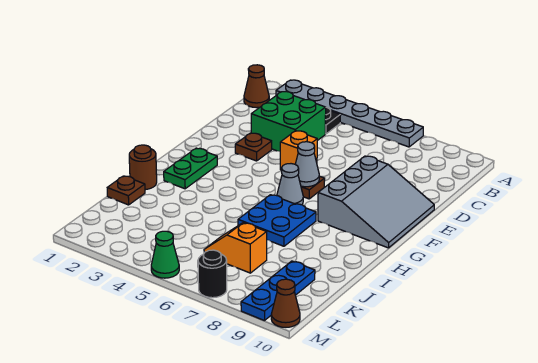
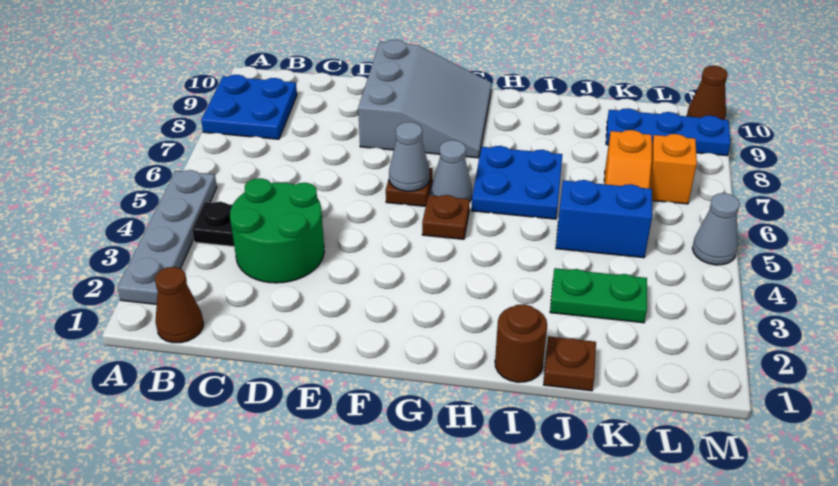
grey 1x6 plate [276,80,423,147] -> grey 1x4 plate [117,170,217,304]
none -> blue 2x2 plate [201,75,297,139]
green 2x2 brick [251,92,326,151] -> green 2x2 round brick [230,178,324,283]
brown 1x1 plate [235,133,272,161] -> brown 1x1 plate moved to [422,195,470,239]
orange 1x1 brick [280,131,317,170] -> orange 1x1 brick moved to [649,134,697,204]
grey 3x3 slope [318,156,434,248] -> grey 3x3 slope turned to [358,40,492,158]
green 1x2 plate [164,148,217,189] -> green 1x2 plate moved to [550,268,647,323]
none -> blue 1x2 brick [556,180,652,258]
green 1x1 cone [151,231,179,278] -> grey 1x1 cone [692,193,740,265]
black 1x1 round brick [198,250,227,298] -> none

